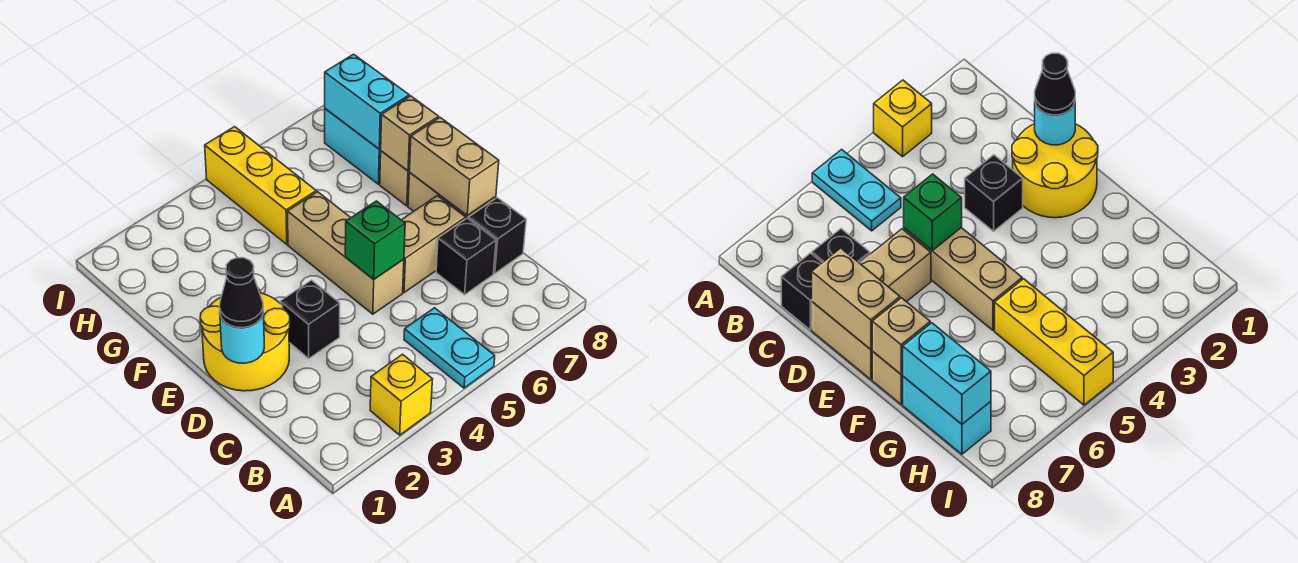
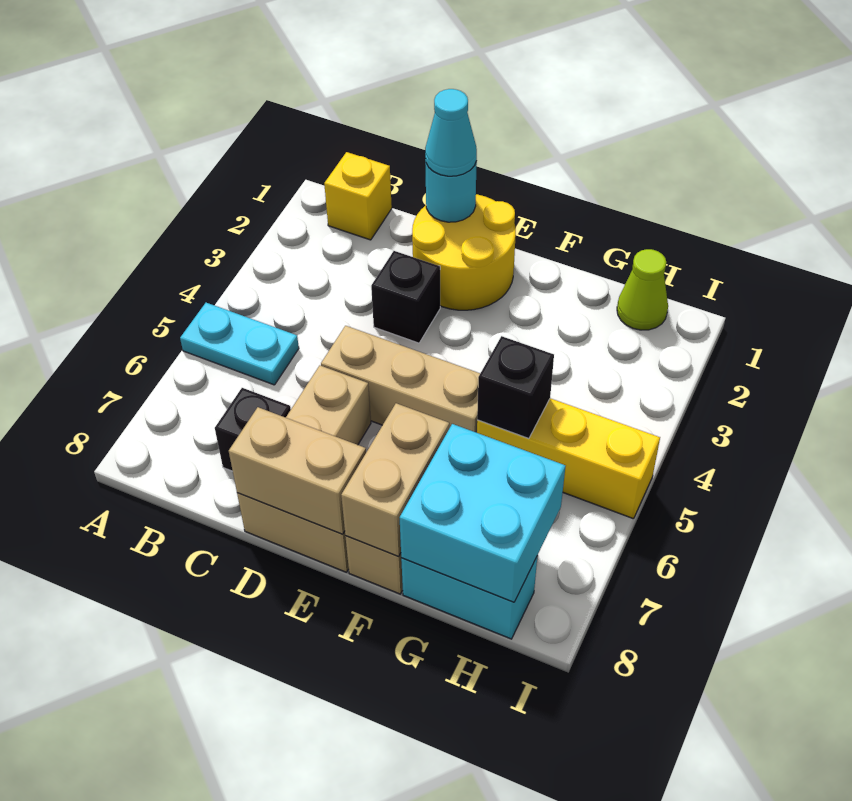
yellow 1x1 brick [370,354,432,435] -> yellow 1x1 brick moved to [324,152,392,240]
black 1x1 brick [469,198,526,273] -> black 1x1 brick moved to [477,336,554,439]
black 1x1 cone [220,258,263,328] -> cyan 1x1 cone [425,89,477,176]
green 1x1 brick [345,201,405,279] -> none
tan 1x1 brick [381,96,439,171] -> tan 1x2 brick [341,403,449,557]
cyan 1x2 brick [325,54,409,149] -> cyan 2x2 brick [399,424,565,602]
none -> lime 1x1 cone [617,249,668,330]

